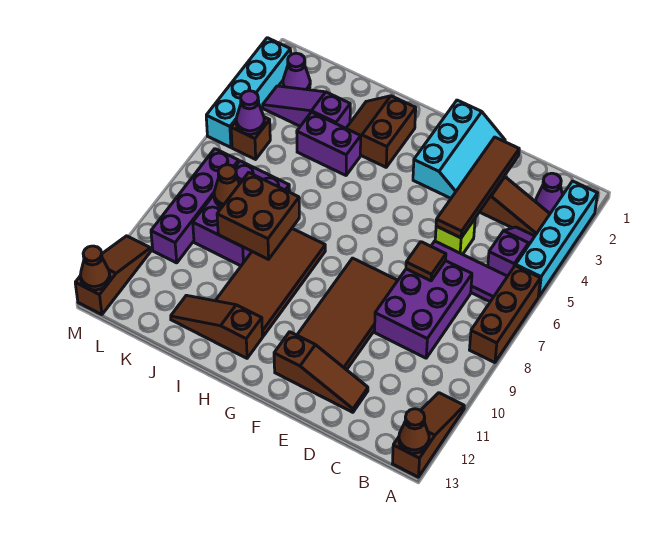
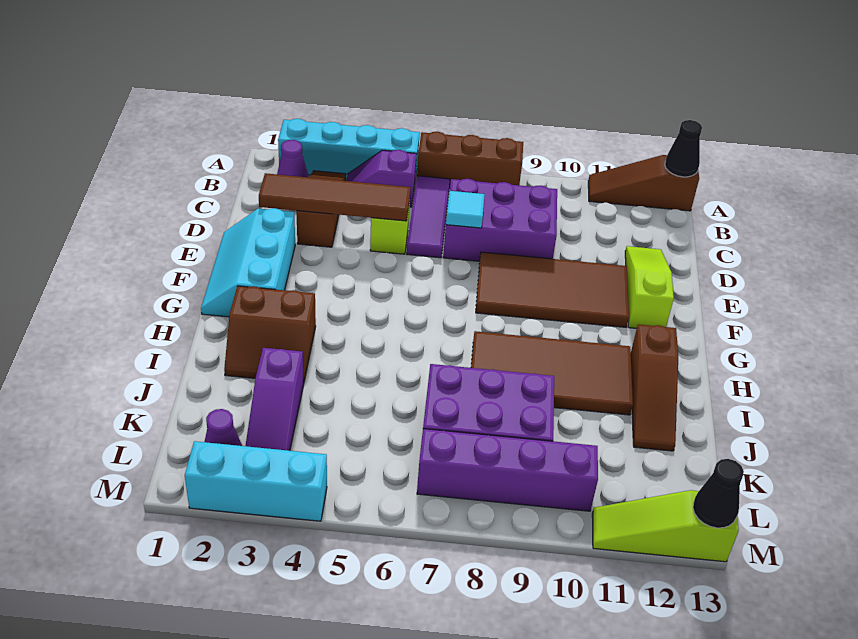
brown 1x1 cone [399,409,429,453] -> black 1x1 cone [665,120,702,177]
brown 1x1 tile [406,242,446,281] -> cyan 1x1 tile [446,191,485,228]
brown 1x3 slope [274,332,368,412] -> lime 1x3 slope [625,246,674,328]
cyan 2x3 slope [413,100,505,198] -> cyan 2x3 slope turned to [201,208,295,317]
purple 1x2 brick [297,112,361,175] -> none
brown 2x2 brick [217,173,299,259] -> none
brown 1x1 cone [214,165,239,207] -> none
brown 1x1 brick [231,117,270,159] -> none
purple 1x1 cone [236,91,264,134] -> none
cyan 1x4 brick [206,38,291,147] -> cyan 1x3 brick [185,441,327,521]
brown 1x3 slope [75,236,151,315] -> lime 1x3 slope [592,490,739,562]
brown 1x1 cone [80,246,110,290] -> black 1x1 cone [693,459,744,528]

